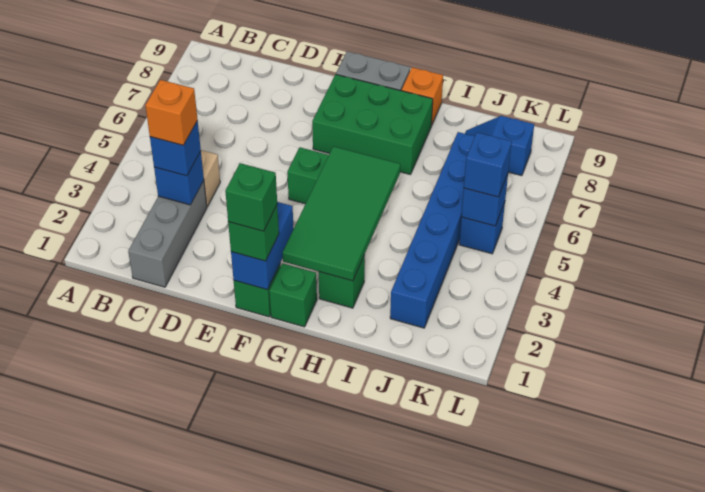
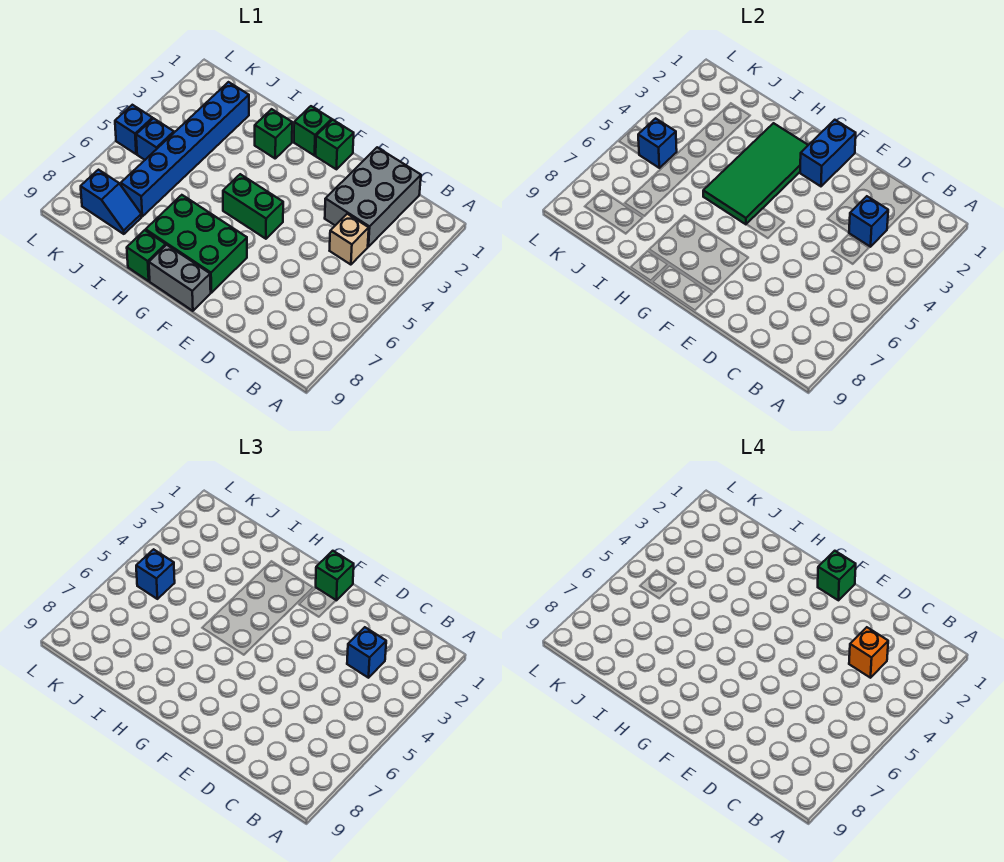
grey 1x3 brick [128,181,207,287] -> grey 2x3 brick [325,147,421,247]
orange 1x1 brick [402,67,443,125] -> green 1x1 brick [127,230,166,281]
none -> blue 1x1 brick [115,105,153,154]

